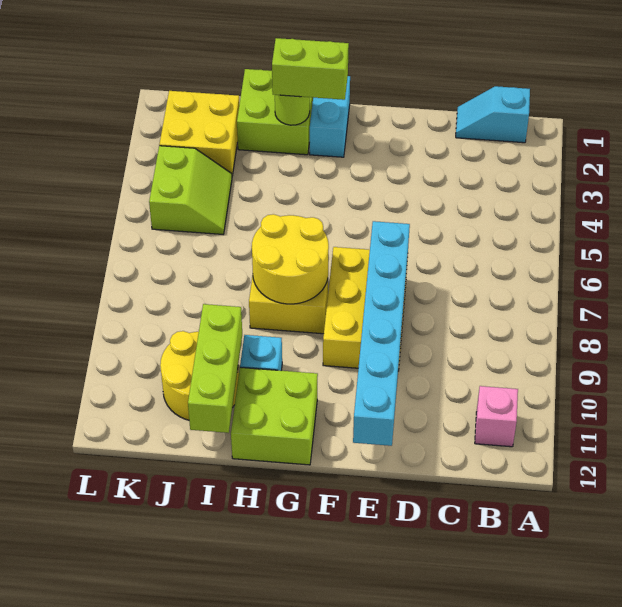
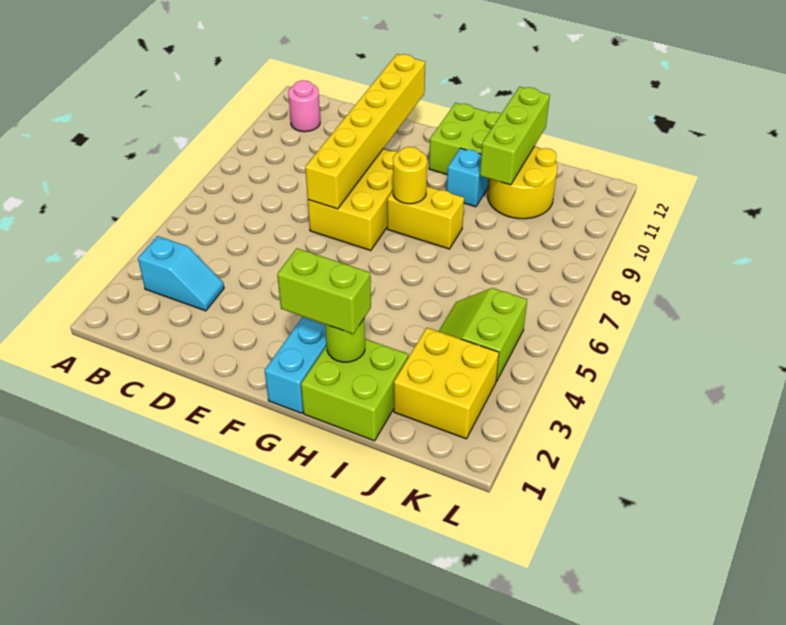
cyan 1x2 slope [456,86,530,143] -> cyan 1x2 slope moved to [138,236,224,311]
pink 1x1 brick [475,386,518,447] -> pink 1x1 round brick [288,80,320,132]
cyan 1x6 brick [353,221,410,446] -> yellow 1x6 brick [305,54,425,209]
yellow 2x2 round brick [252,214,329,304] -> yellow 1x1 round brick [393,147,427,204]

